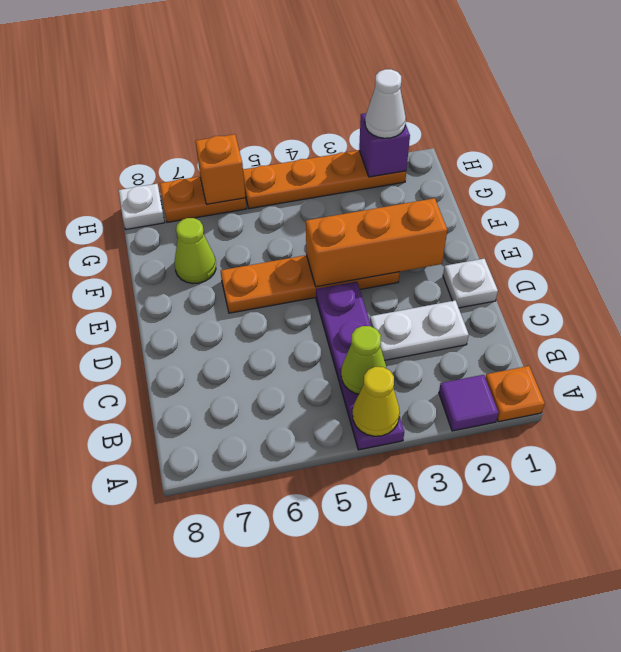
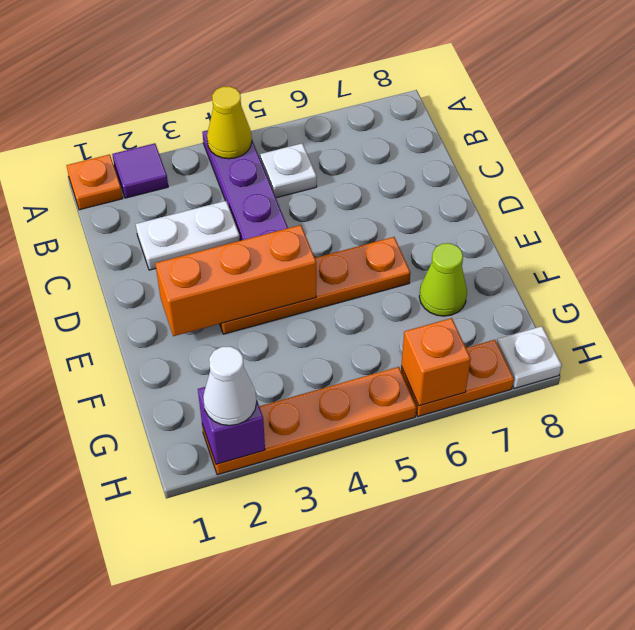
lime 1x1 cone [341,326,386,394] -> none
white 1x1 plate [443,259,498,308] -> white 1x1 plate moved to [260,143,317,198]

